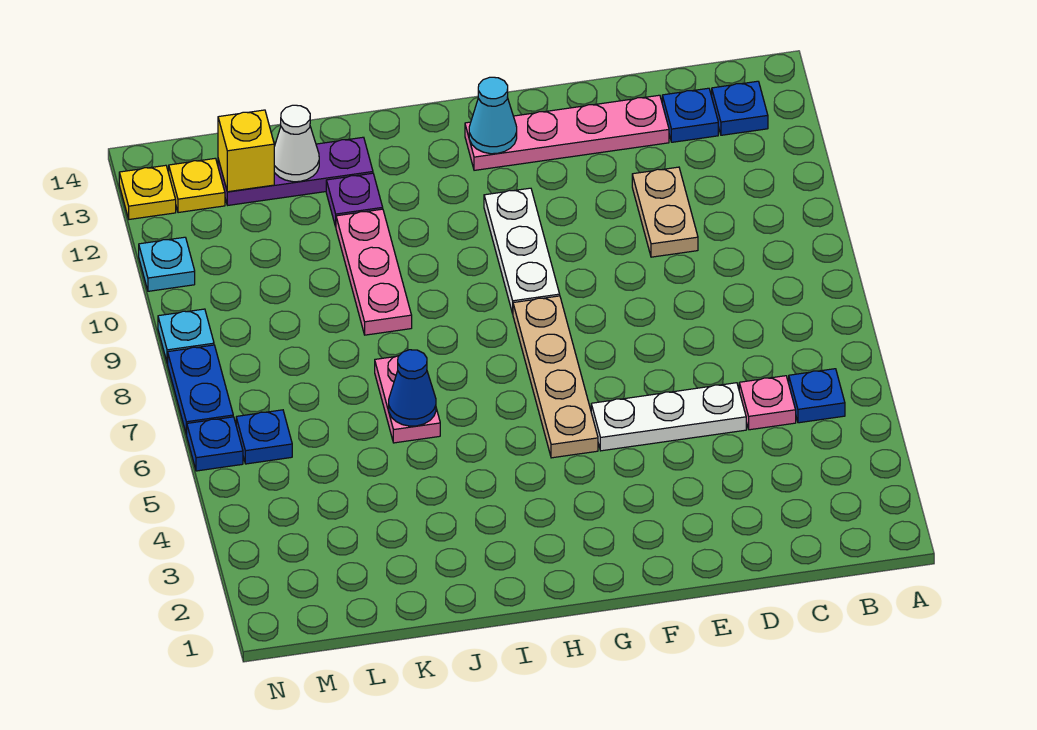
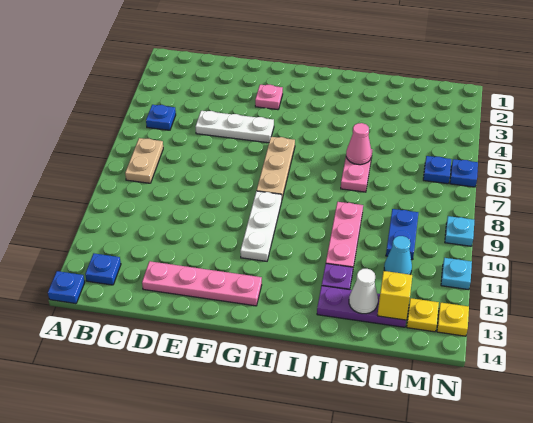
pink 1x1 plate [739,376,796,430] -> pink 1x1 plate moved to [255,85,283,110]
blue 1x1 plate [662,88,718,142] -> blue 1x1 plate moved to [48,271,85,304]
tan 1x2 plate [632,167,698,257] -> tan 1x2 plate moved to [125,138,163,183]
tan 1x4 plate [513,296,598,458] -> tan 1x3 plate [257,137,295,198]
cyan 1x1 cone [469,77,517,154] -> cyan 1x1 cone moved to [384,236,412,274]
blue 1x1 cone [389,350,436,426] -> pink 1x1 cone [346,123,372,165]
blue 1x2 plate [168,345,233,435] -> blue 1x2 plate moved to [386,209,418,260]

